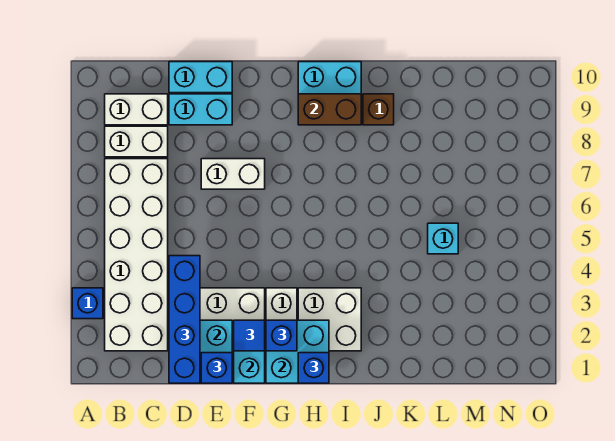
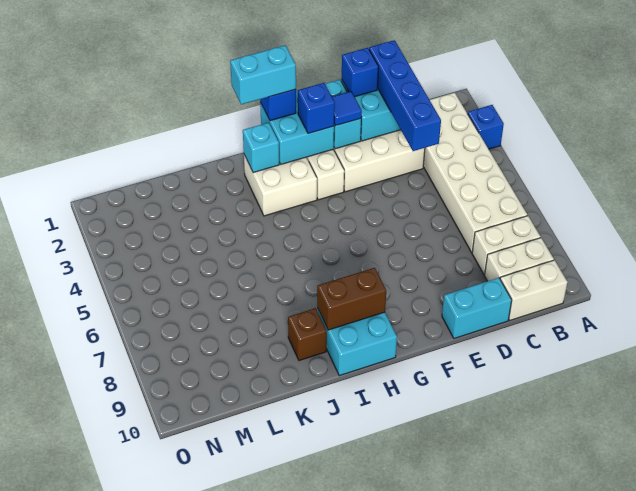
cyan 1x2 brick [169,94,232,125] -> cyan 1x2 brick moved to [230,45,296,104]
white 1x2 brick [201,159,265,189] -> white 1x2 brick moved to [500,260,567,320]
cyan 1x1 brick [428,223,458,254] -> cyan 1x1 brick moved to [243,123,279,173]

